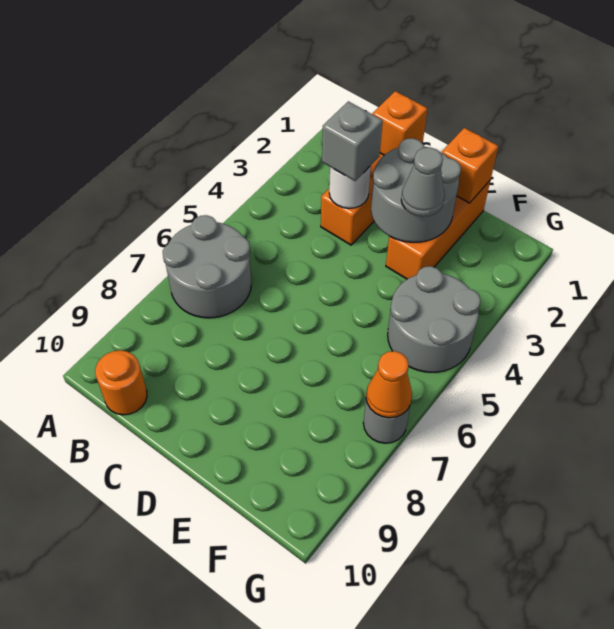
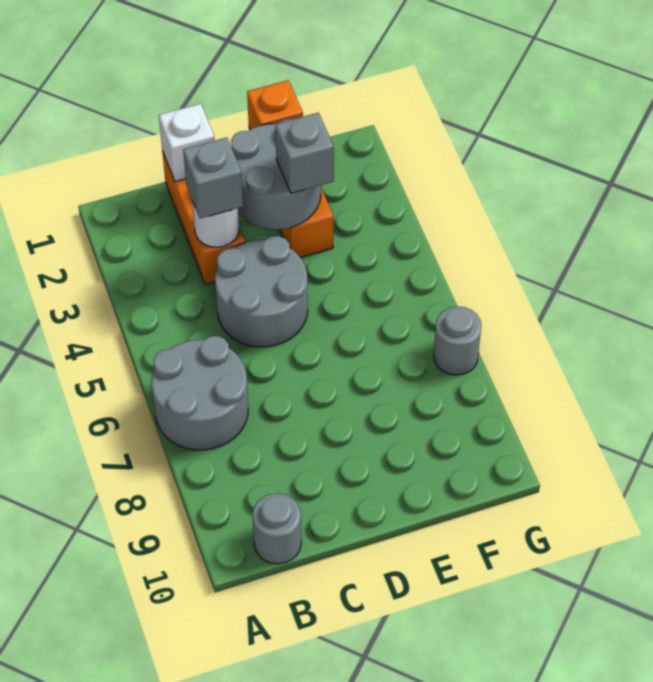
orange 1x1 round brick [95,350,147,415] -> grey 1x1 round brick [252,493,301,564]
orange 1x1 brick [372,91,428,155] -> white 1x1 brick [159,104,215,182]
grey 1x1 cone [401,147,445,217] -> grey 1x1 brick [275,113,334,193]
grey 2x2 round brick [388,266,481,372] -> grey 2x2 round brick moved to [215,236,308,347]
orange 1x1 cone [366,351,412,418] -> none

